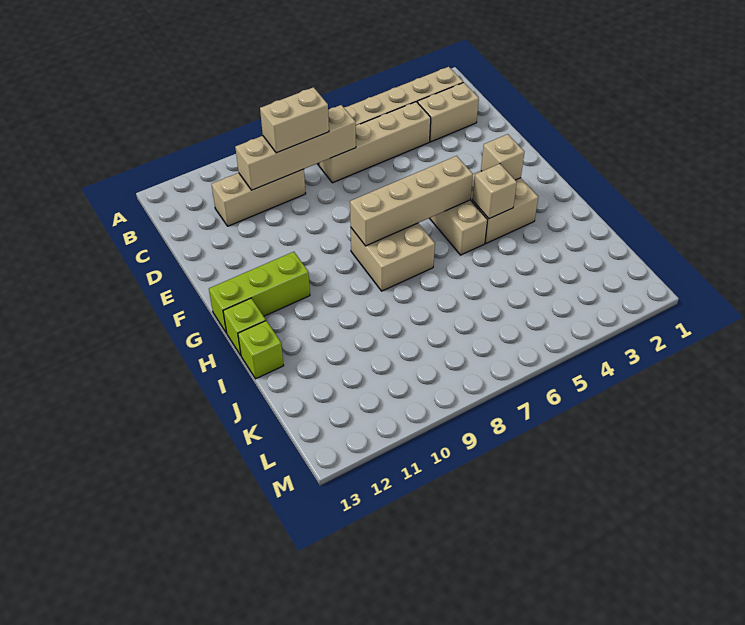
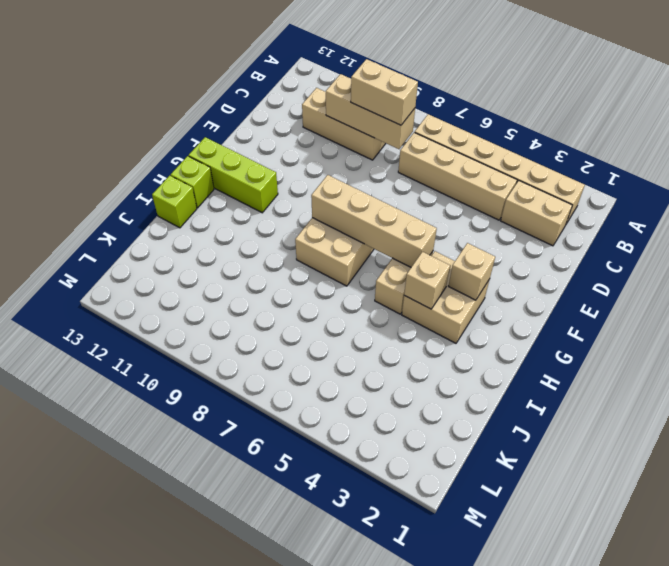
tan 1x4 brick [235,105,356,190] -> tan 1x3 brick [326,74,415,149]

